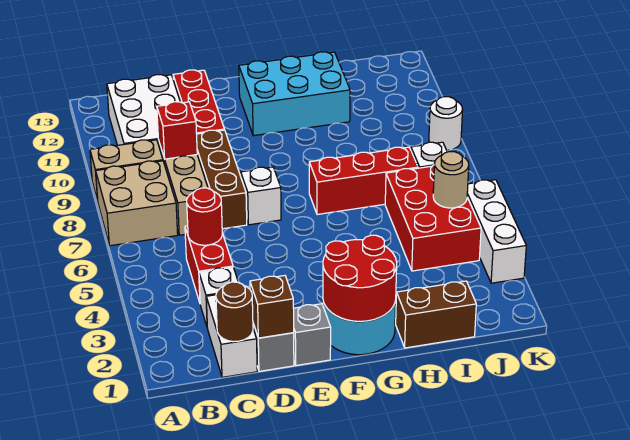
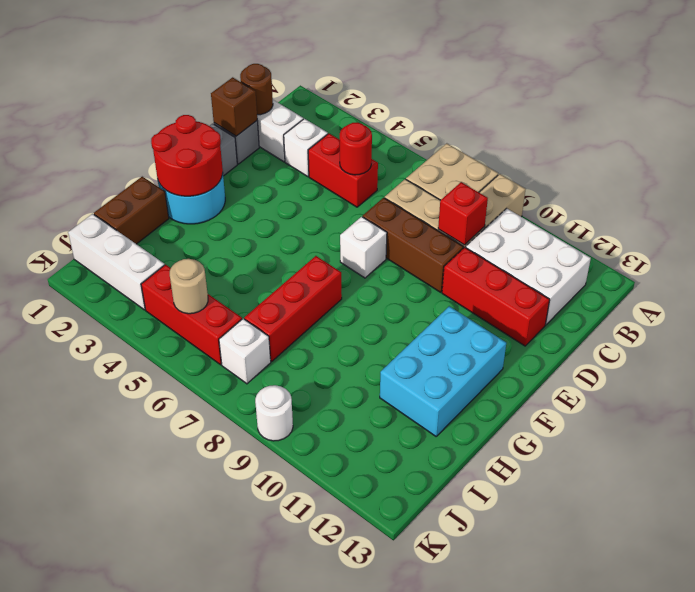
red 2x3 brick [385,165,481,271] -> red 1x3 brick [141,265,242,365]
white 1x3 brick [467,180,526,283] -> white 1x3 brick moved to [68,214,164,310]

